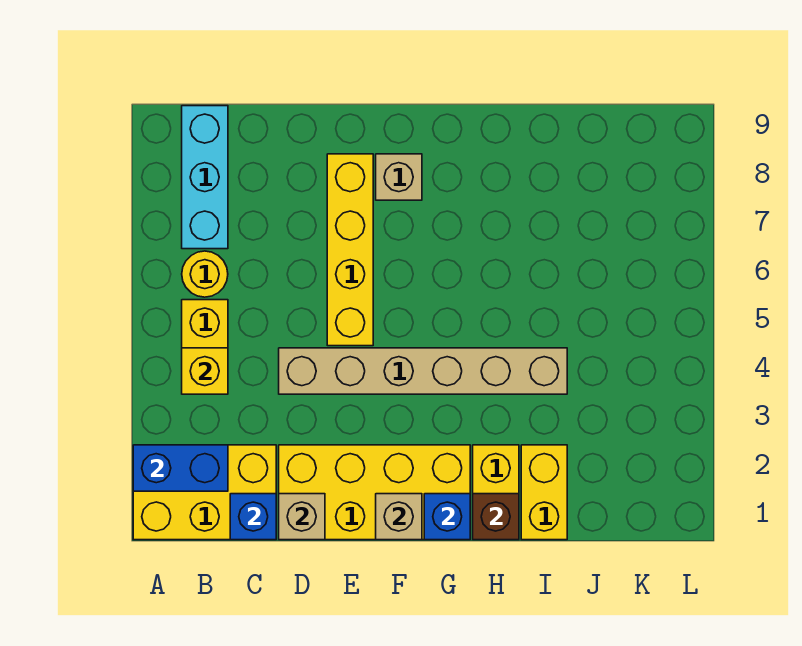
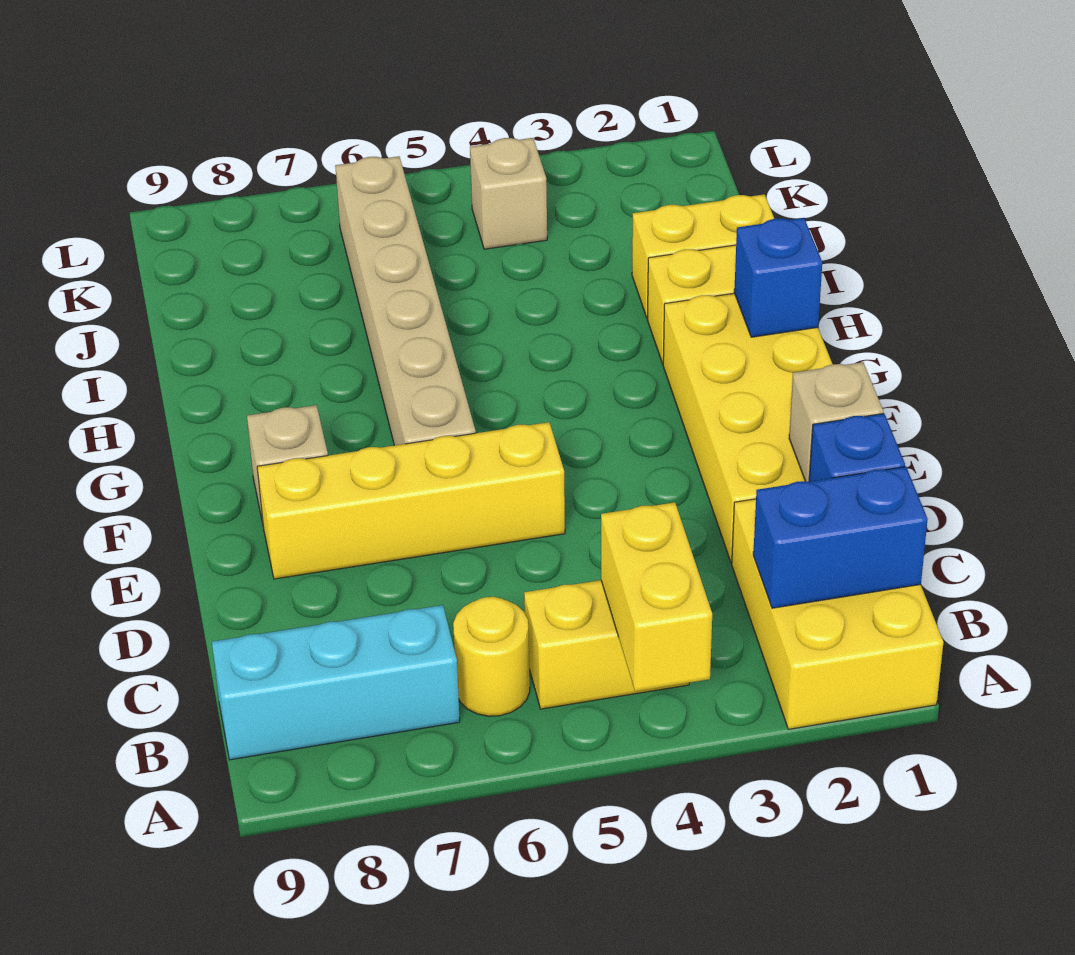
blue 1x2 brick [133,445,228,491] -> blue 1x2 brick turned to [753,467,928,608]
yellow 1x1 brick [182,348,228,394] -> yellow 1x2 brick [601,502,712,691]
tan 1x6 brick [279,348,567,394] -> tan 1x6 brick moved to [335,156,476,445]
tan 1x1 brick [376,494,422,540] -> tan 1x1 brick moved to [470,138,547,249]
brown 1x1 brick [473,494,519,540] -> none

